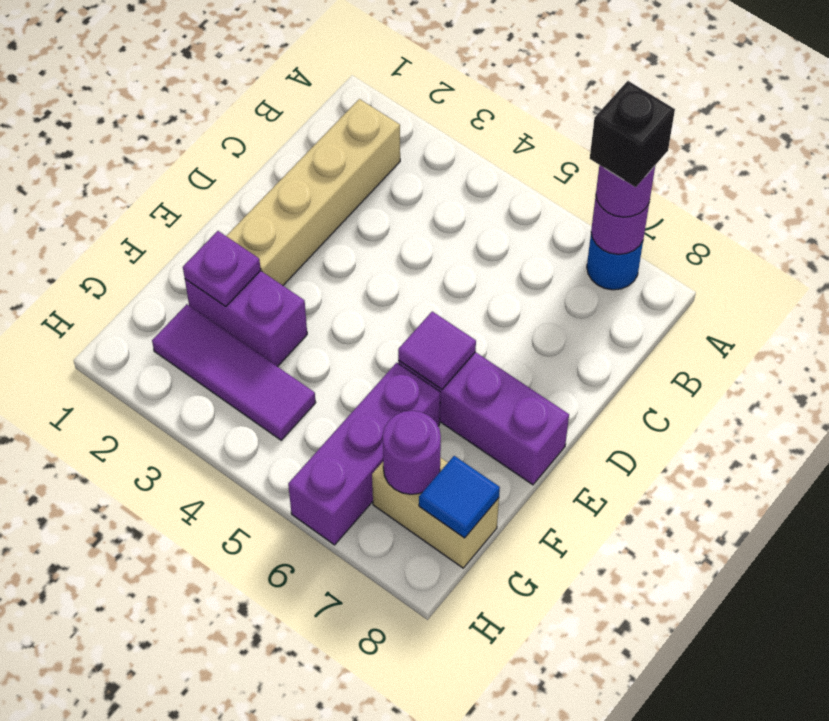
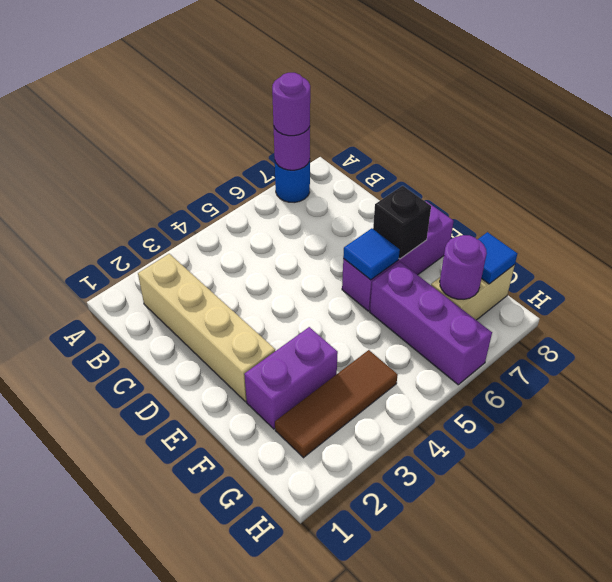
black 1x1 brick [590,81,675,187] -> black 1x1 brick moved to [373,186,431,259]
purple 1x1 tile [398,312,476,389] -> blue 1x1 tile [343,228,400,280]
purple 1x1 plate [183,231,261,307] -> none
purple 1x3 tile [152,304,316,440] -> brown 1x3 tile [275,350,398,458]

